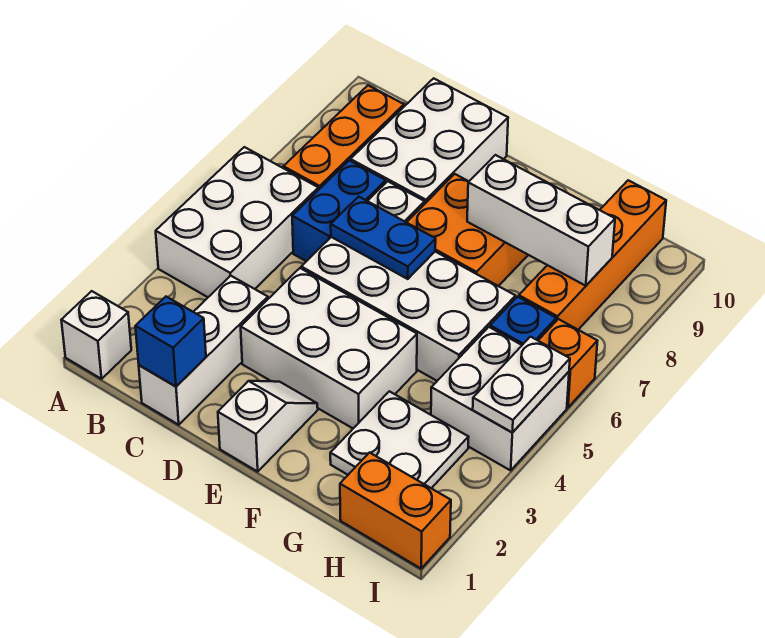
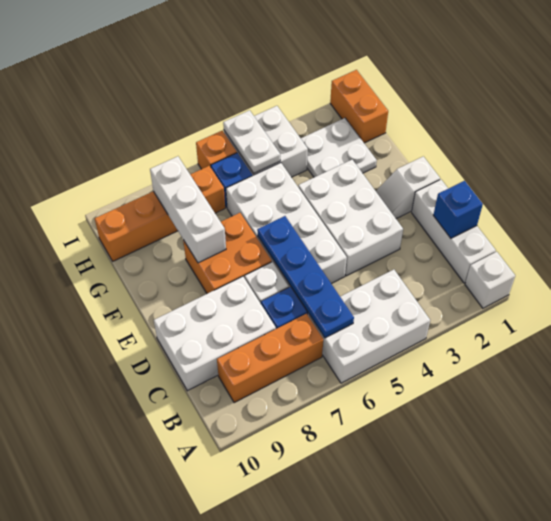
white 1x3 brick [139,276,268,425] -> white 1x3 brick turned to [412,180,496,283]
blue 1x2 plate [331,197,436,279] -> blue 1x4 plate [257,216,354,338]
white 1x2 plate [473,337,570,433] -> white 1x2 plate turned to [223,110,280,173]

